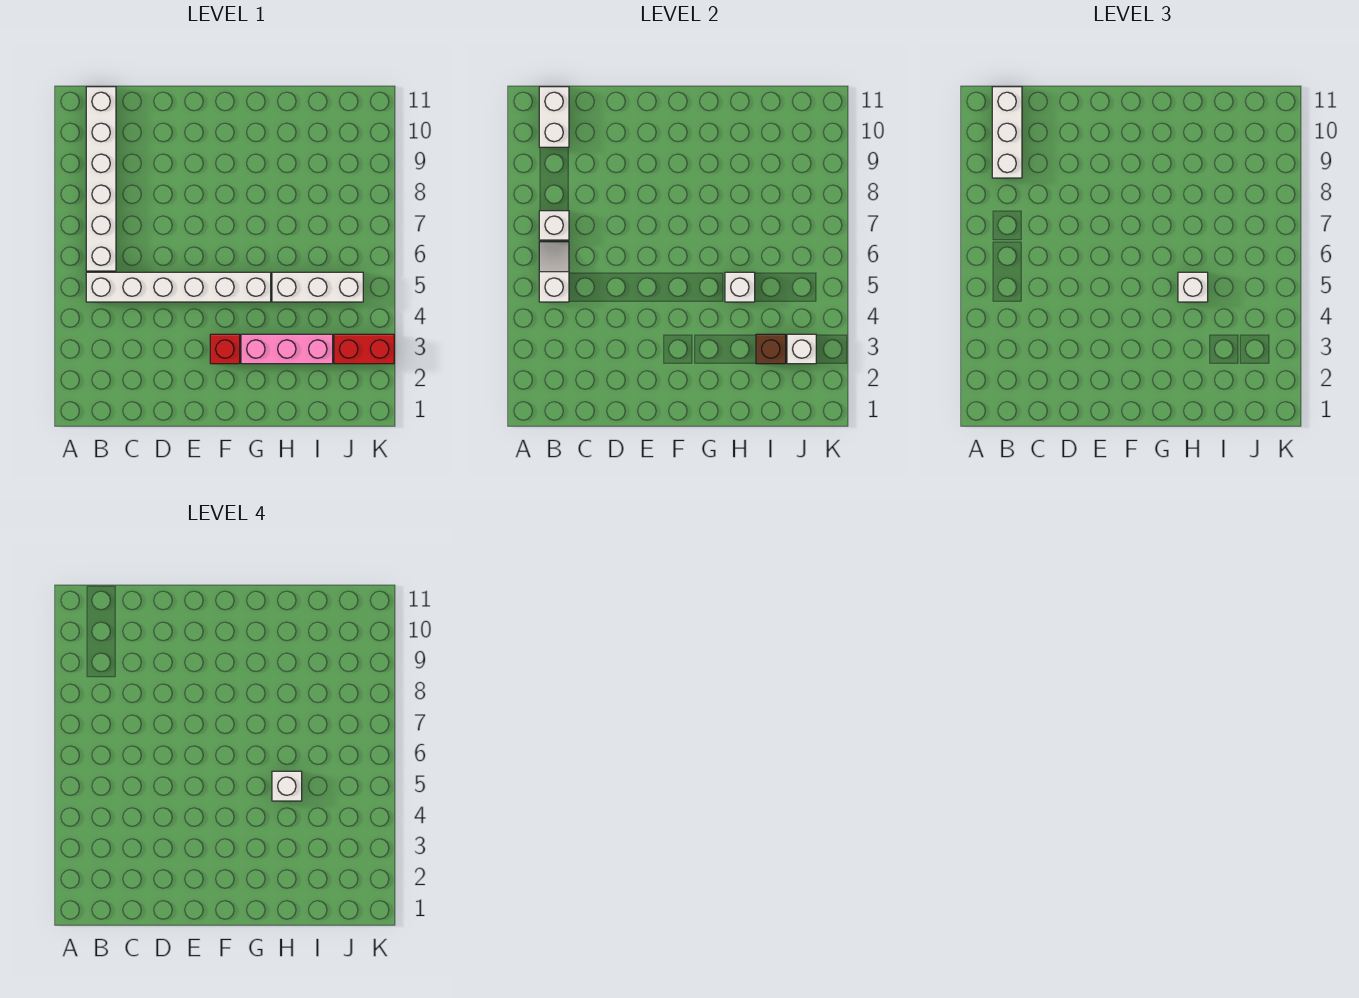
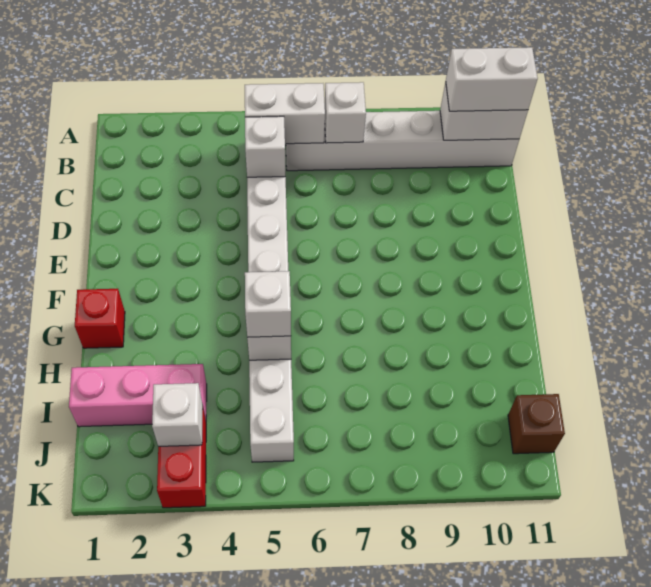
white 1x2 slope [539,242,569,302] -> white 1x2 brick [245,83,325,144]
white 1x3 brick [992,87,1022,178] -> white 1x2 brick [446,47,538,111]
red 1x1 brick [210,334,240,364] -> red 1x1 brick moved to [75,289,125,348]
pink 1x3 brick [241,334,333,364] -> pink 1x3 brick turned to [69,364,207,427]
white 1x1 brick [272,771,302,801] -> white 1x1 brick moved to [245,116,285,177]
brown 1x1 brick [756,334,786,364] -> brown 1x1 brick moved to [508,394,565,454]

